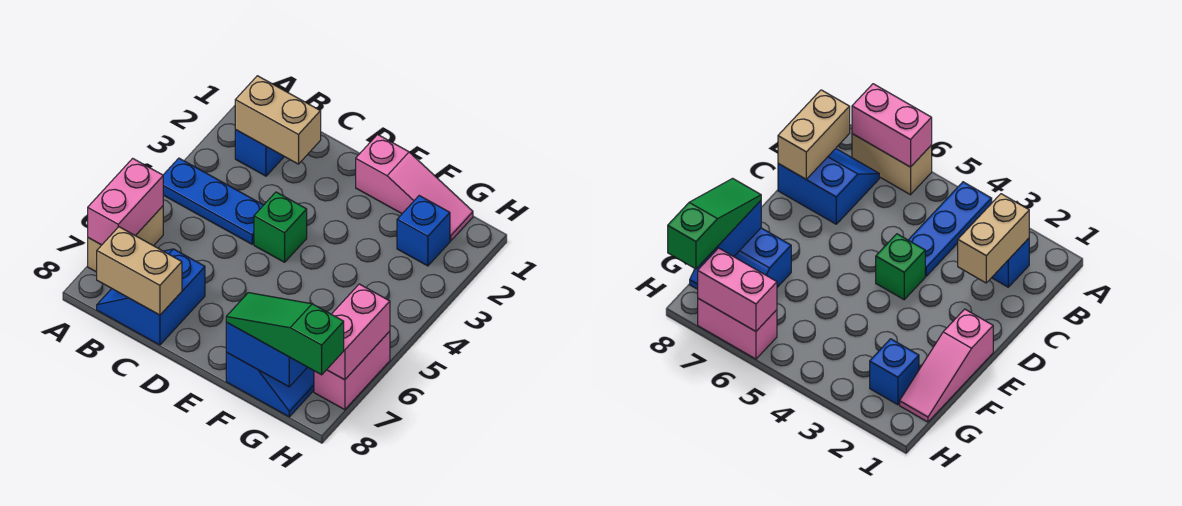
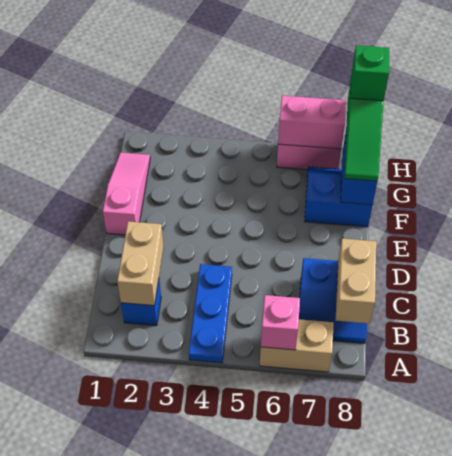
pink 1x2 brick [88,158,163,245] -> pink 1x1 brick [261,295,300,350]
green 1x1 brick [254,192,307,262] -> green 1x1 brick moved to [351,46,389,101]
blue 1x1 brick [397,196,450,266] -> none

